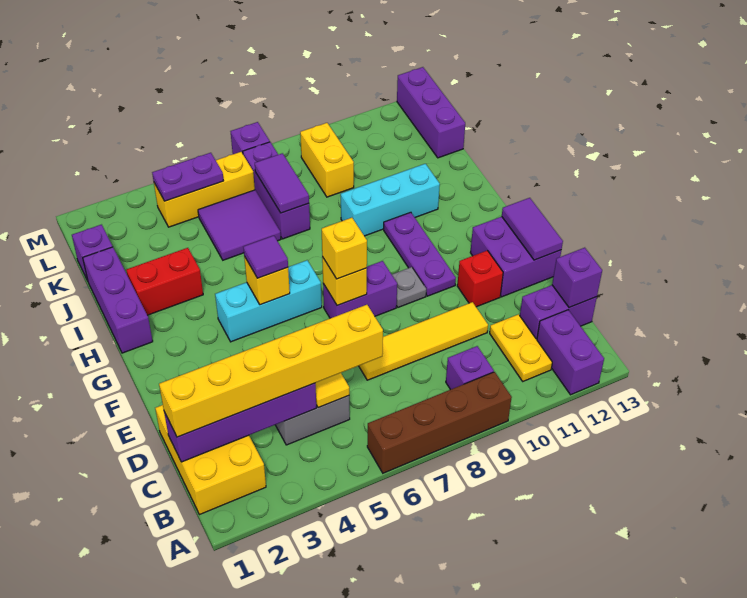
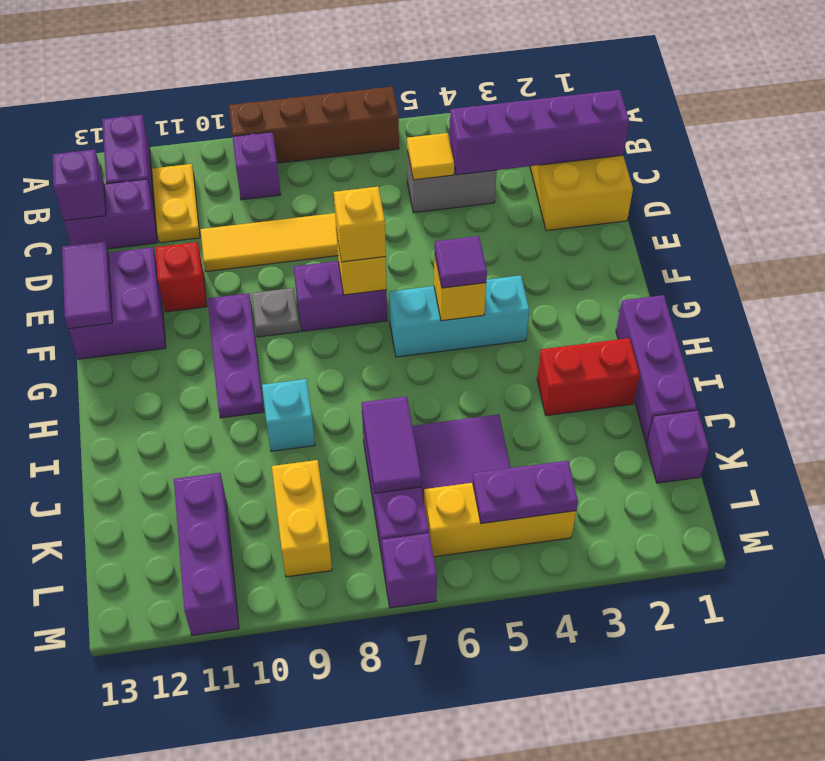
yellow 1x6 brick [159,305,383,437] -> none
cyan 1x3 brick [341,164,440,236] -> cyan 1x1 brick [262,379,315,451]
purple 1x3 brick [397,67,465,158] -> purple 1x3 brick moved to [174,473,239,635]

